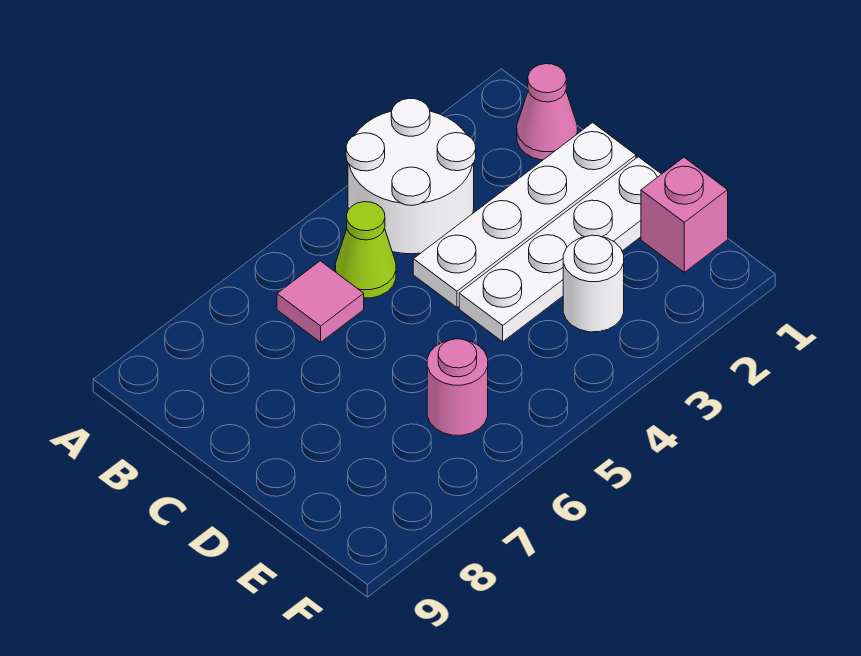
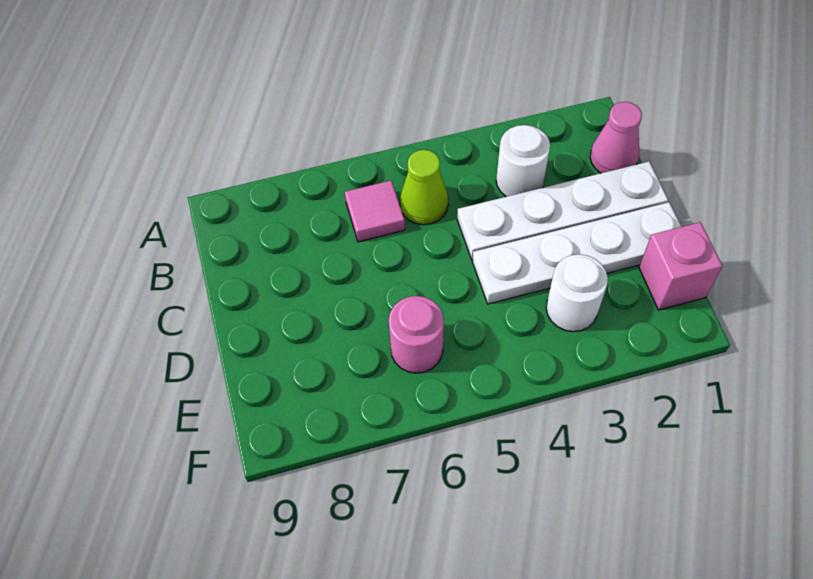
white 2x2 round brick [346,98,476,254] -> white 1x1 round brick [496,125,550,197]

